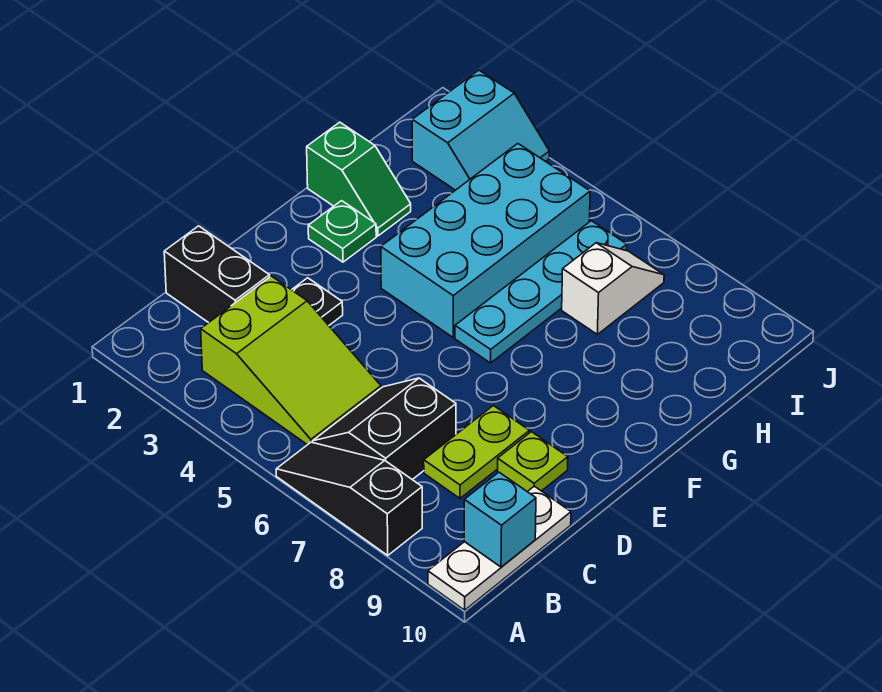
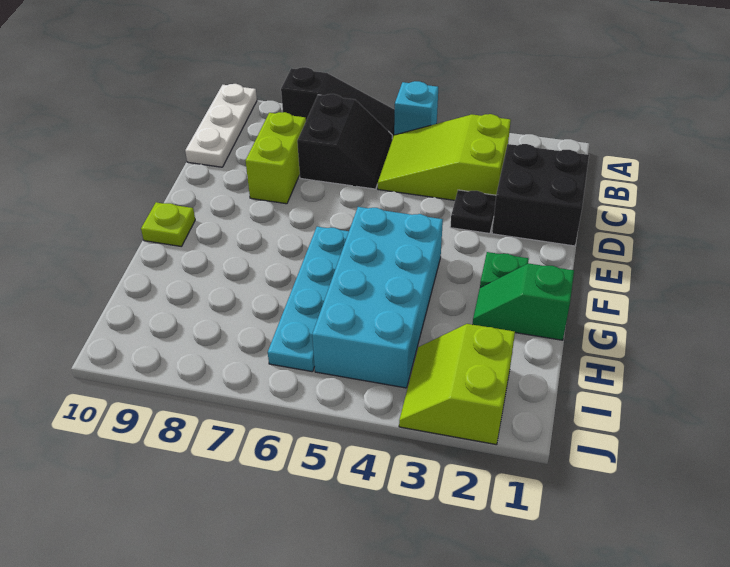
cyan 1x1 brick [464,472,536,567] -> cyan 1x1 brick moved to [394,81,438,135]
black 1x2 brick [164,226,270,323] -> black 2x2 brick [492,144,589,246]
lime 1x2 plate [424,406,530,498] -> lime 1x2 brick [246,112,306,204]
lime 1x1 plate [497,432,568,491] -> lime 1x1 plate moved to [141,202,195,247]
white 1x2 slope [562,243,664,334] -> none
cyan 2x2 slope [412,70,549,190] -> lime 2x2 slope [399,324,515,445]

